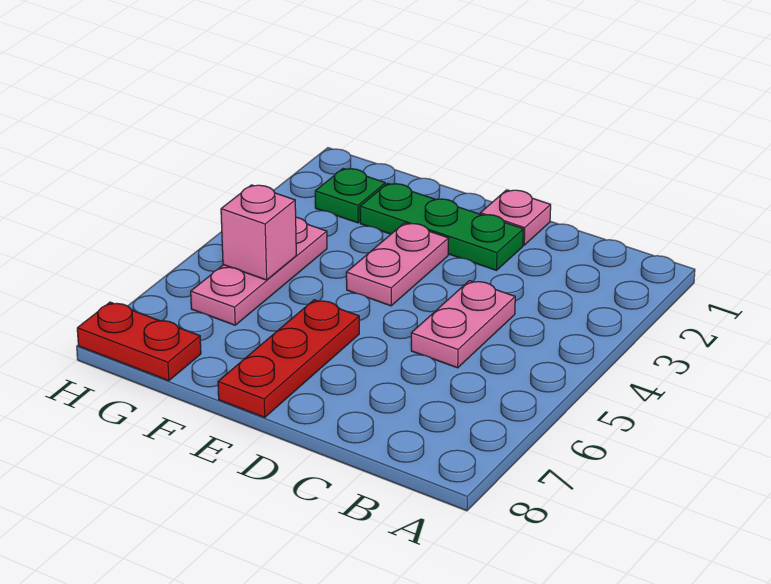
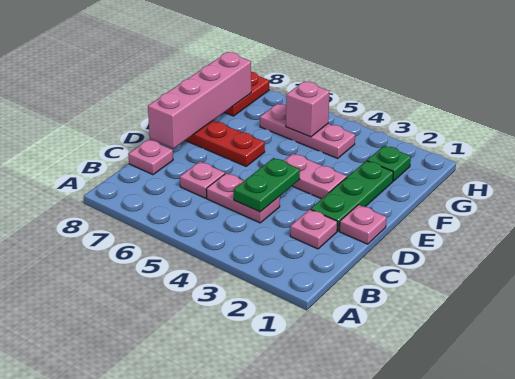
none -> pink 1x1 plate [290,209,337,249]
none -> green 1x2 plate [234,158,300,212]
none -> pink 1x1 plate [180,162,225,198]
none -> pink 1x1 plate [128,139,173,175]
none -> pink 1x4 brick [148,52,251,148]

